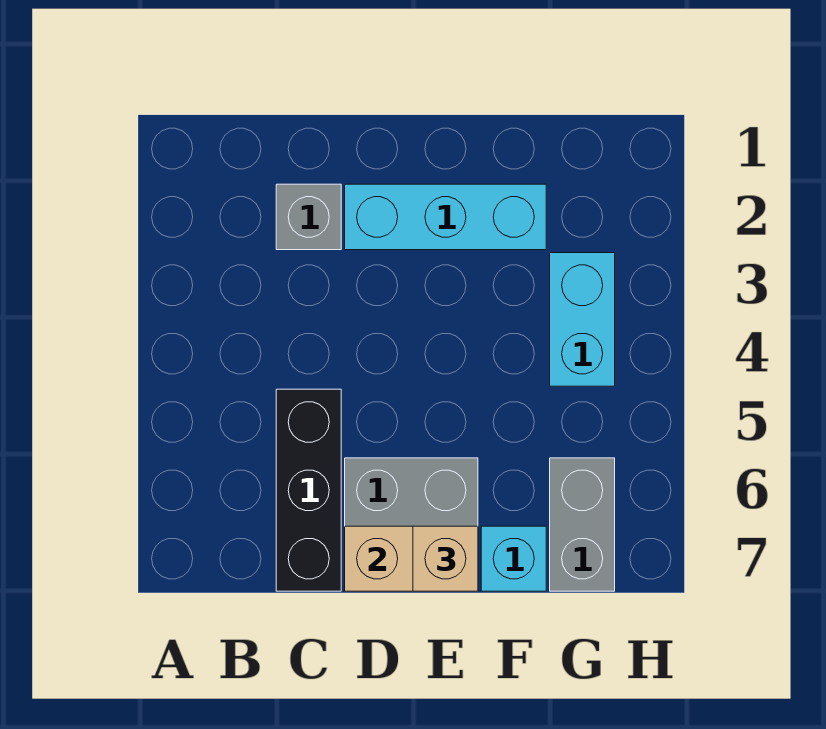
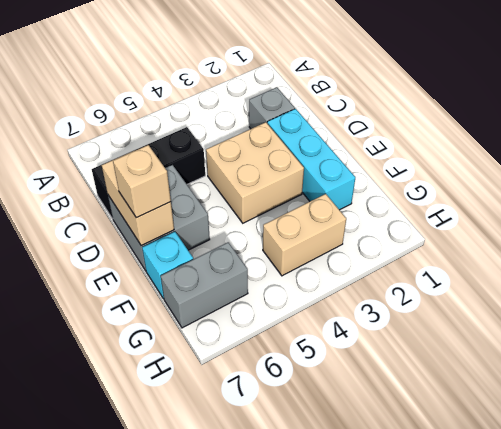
none -> tan 2x2 brick [206,122,304,223]
cyan 1x2 brick [550,253,615,386] -> tan 1x2 brick [263,194,346,276]

